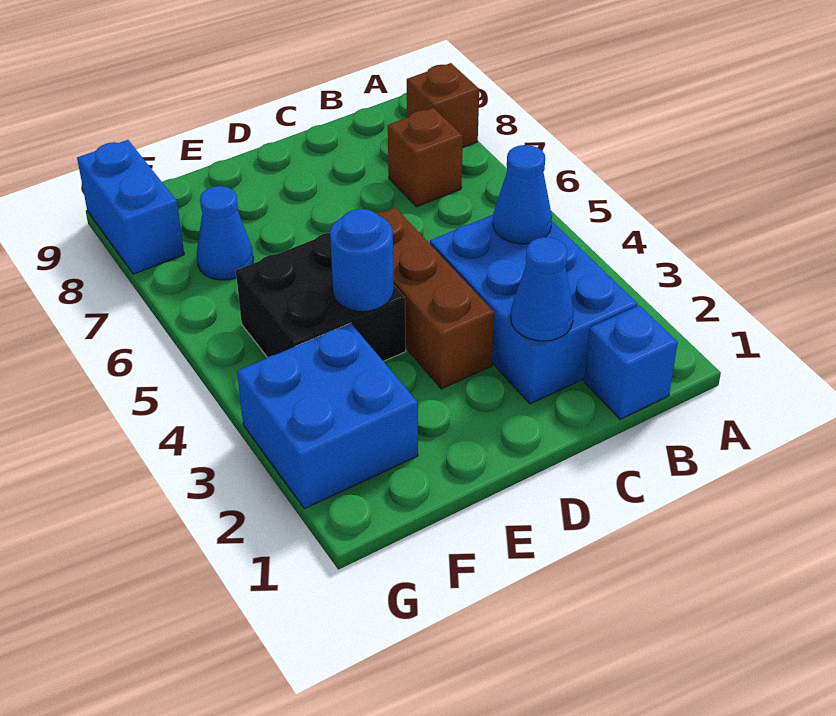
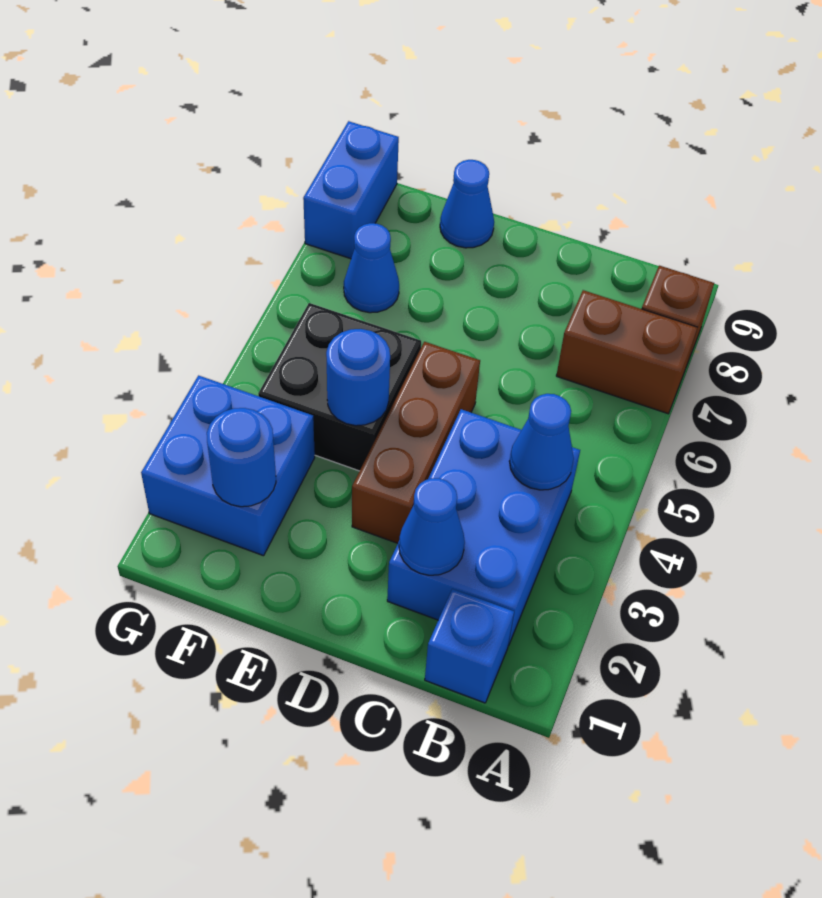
brown 1x1 brick [388,108,463,207] -> brown 1x2 brick [556,290,698,414]
none -> blue 1x1 cone [440,160,494,248]
none -> blue 1x1 round brick [207,408,276,507]

